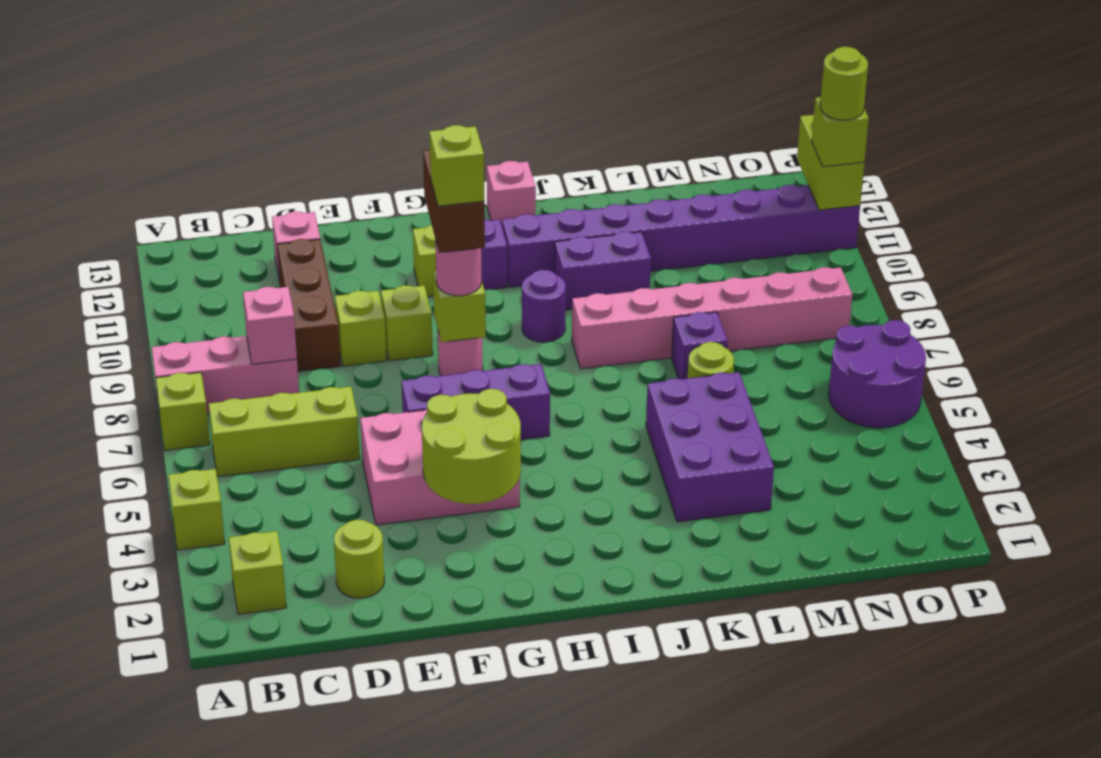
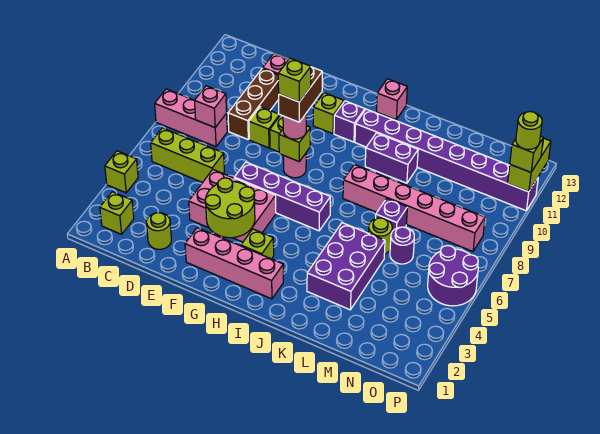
lime 1x1 brick [156,372,210,450] -> lime 1x1 brick moved to [241,229,274,259]
none -> pink 1x4 brick [185,228,283,299]
purple 1x3 brick [402,364,550,440] -> purple 1x4 brick [234,162,330,231]
purple 1x1 round brick [522,270,566,342] -> purple 1x1 round brick moved to [390,227,414,264]

